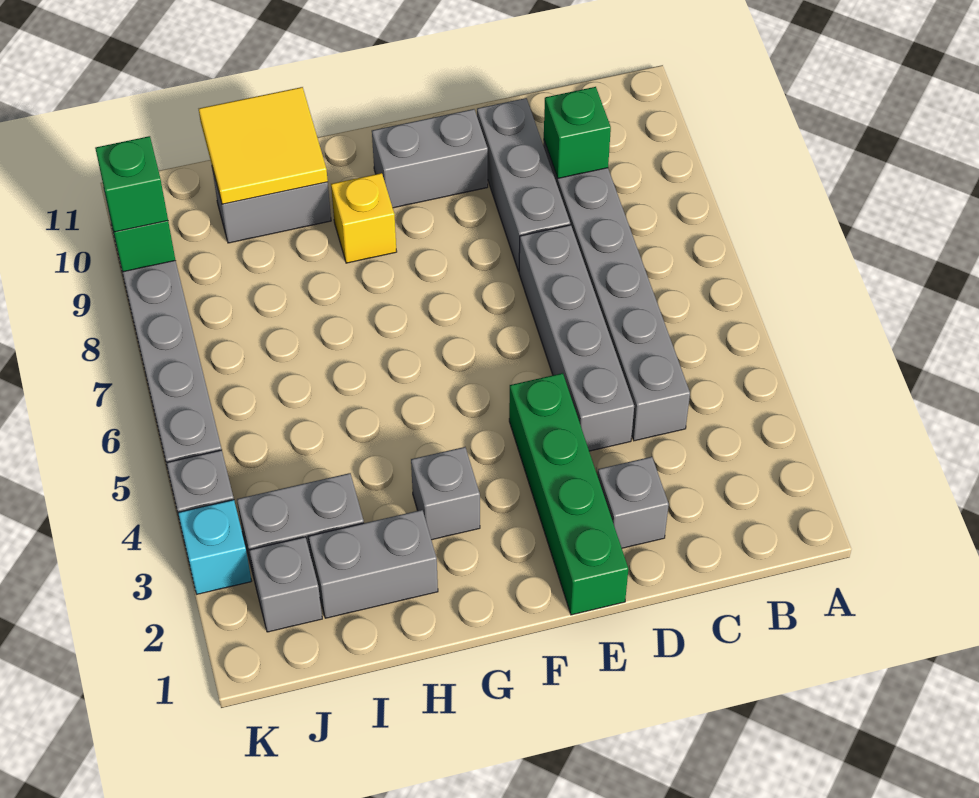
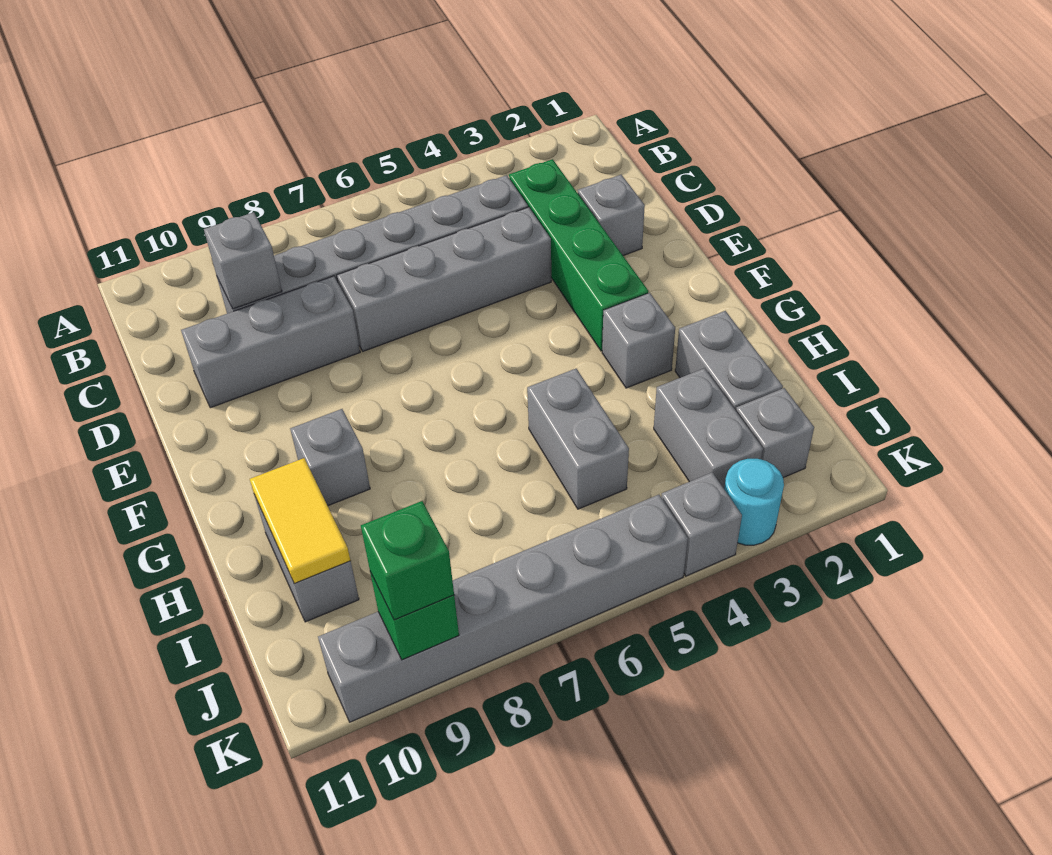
green 1x1 brick [544,87,611,178] -> grey 1x1 brick [204,212,282,309]
green 1x4 brick [509,373,628,615] -> green 1x4 brick turned to [509,159,649,351]
grey 1x2 brick [372,109,488,208] -> grey 1x2 brick moved to [527,369,629,509]
yellow 1x1 brick [331,173,397,263] -> grey 1x1 brick [290,409,370,506]
yellow 2x2 tile [199,87,328,204] -> yellow 1x2 tile [250,458,351,584]
cyan 1x1 brick [178,500,251,594] -> cyan 1x1 round brick [724,459,784,545]

